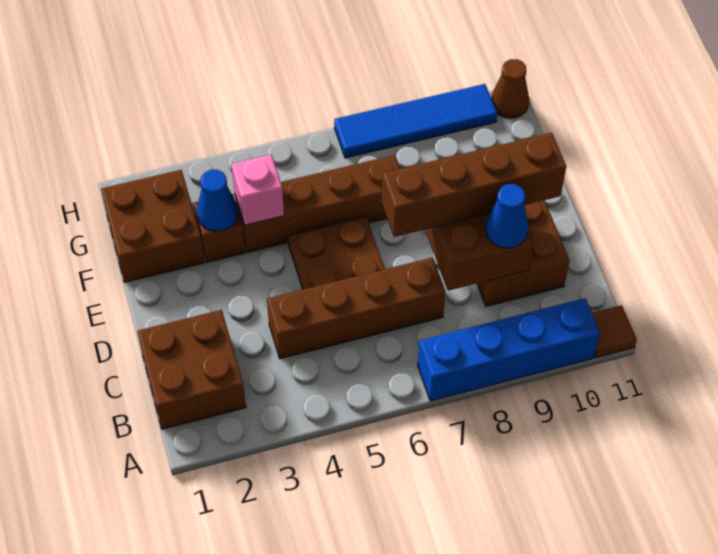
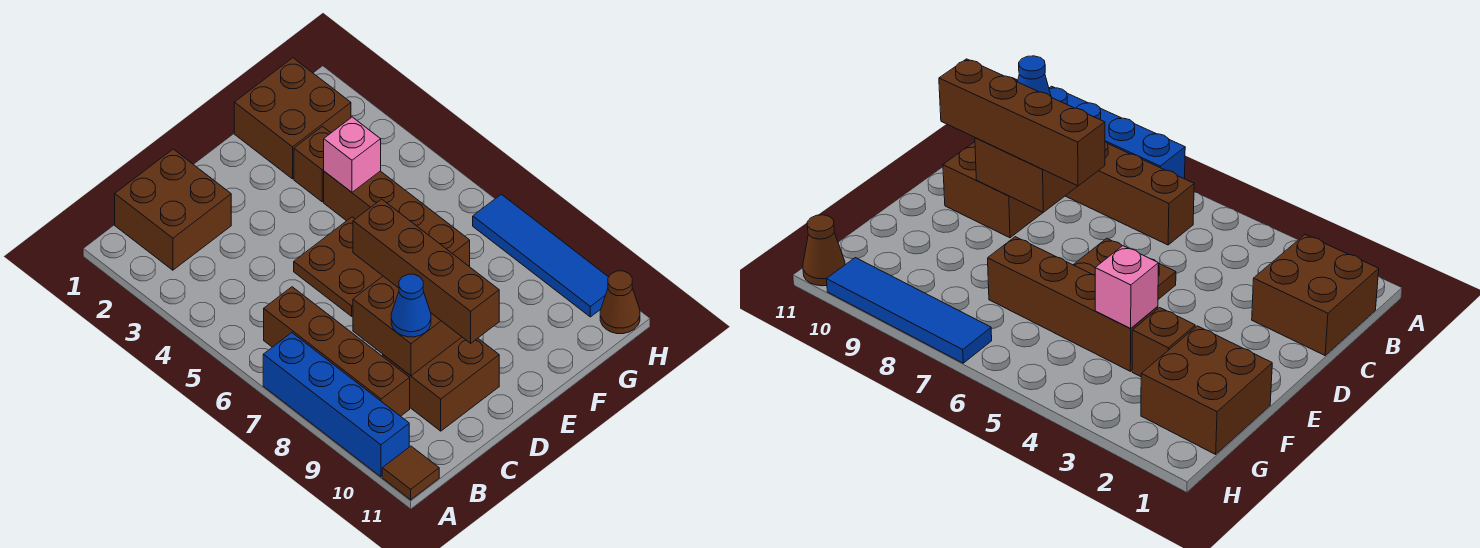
brown 1x4 brick [267,257,446,359] -> brown 1x4 brick moved to [264,287,410,416]
blue 1x1 cone [197,170,238,231] -> none

